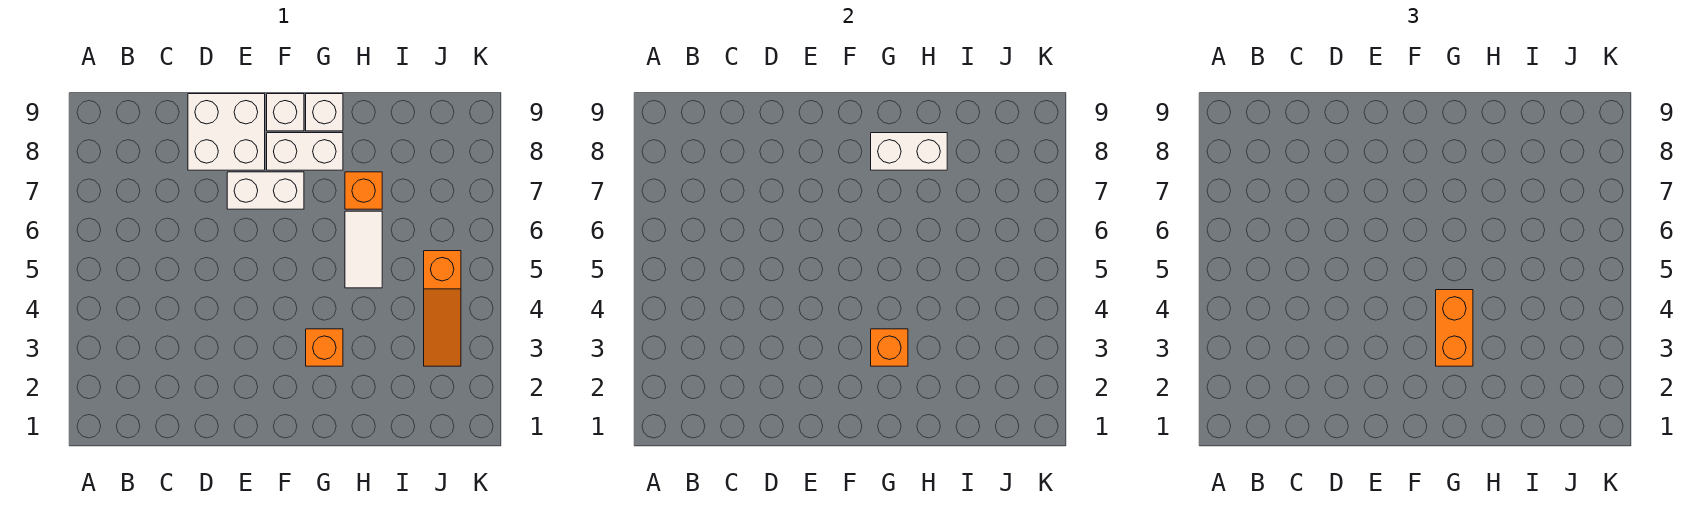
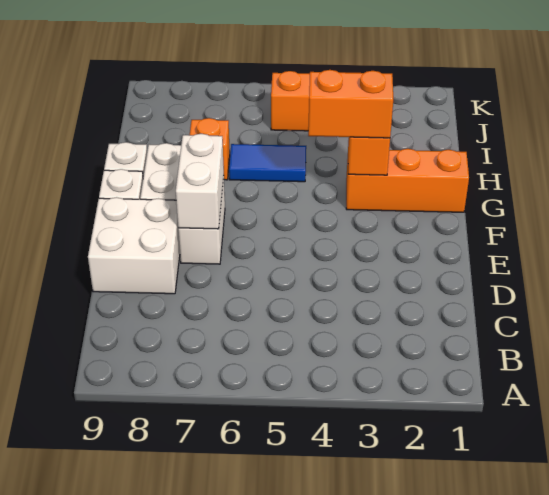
orange 1x1 brick [306,329,343,366] -> orange 1x3 brick [346,149,469,212]
white 1x2 brick [871,133,947,170] -> white 1x2 brick moved to [176,134,224,229]
white 1x2 tile [345,211,382,288] -> blue 1x2 tile [229,144,306,182]

